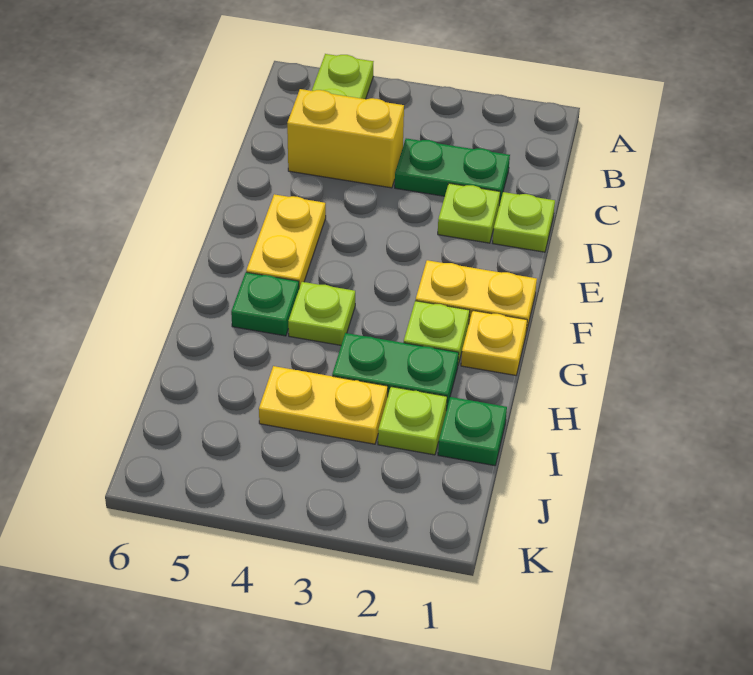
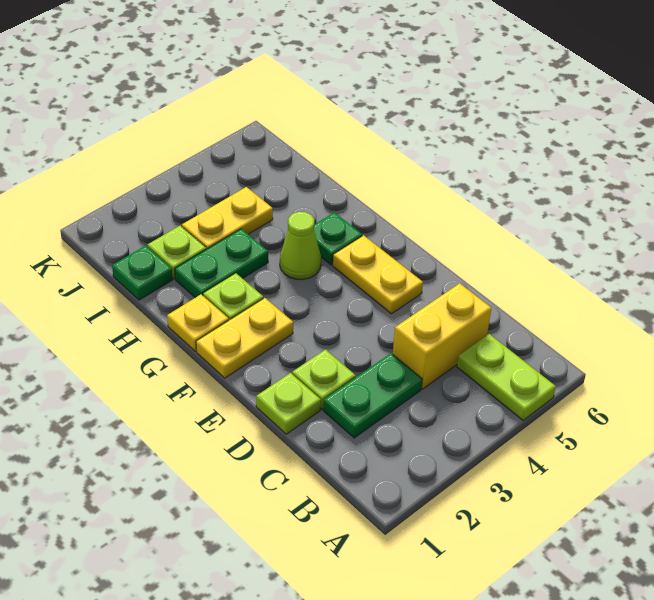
lime 1x1 plate [288,282,355,345] -> lime 1x1 cone [280,212,321,280]

